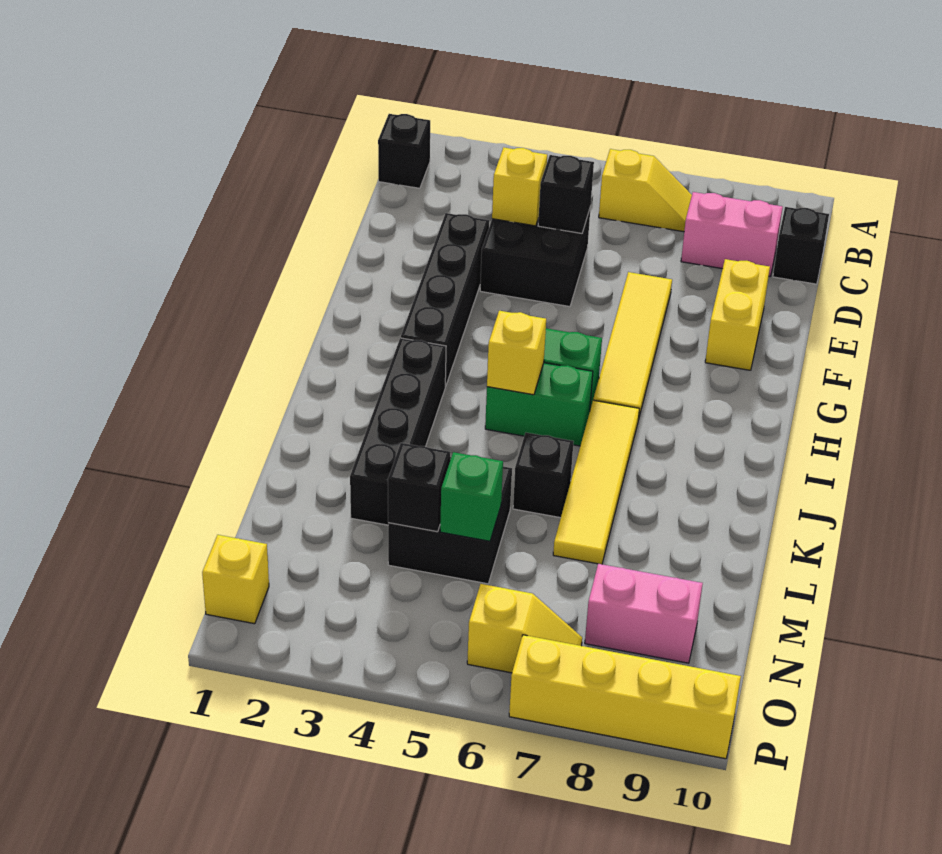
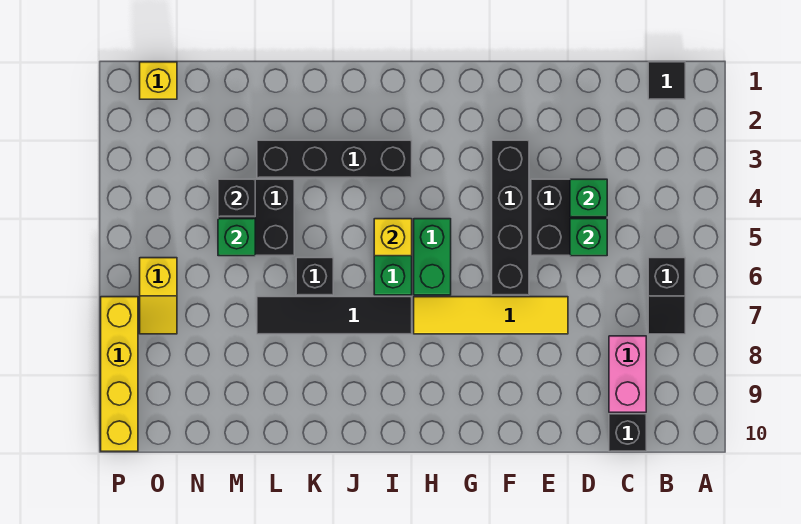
black 1x1 brick [378,114,430,188] -> black 1x1 tile [648,62,685,99]
yellow 1x2 slope [599,149,692,232] -> black 1x2 slope [648,258,685,334]
yellow 1x1 brick [492,147,547,226] -> green 1x1 brick [570,179,607,217]
black 1x1 brick [538,155,594,233] -> green 1x1 brick [570,219,607,256]
black 1x4 brick [401,213,489,386] -> black 1x4 brick turned to [492,140,529,295]
yellow 1x2 brick [705,259,770,370] -> none
yellow 1x4 tile [553,400,640,564] -> black 1x4 tile [257,297,412,334]
pink 1x2 brick [585,564,703,663] -> none

